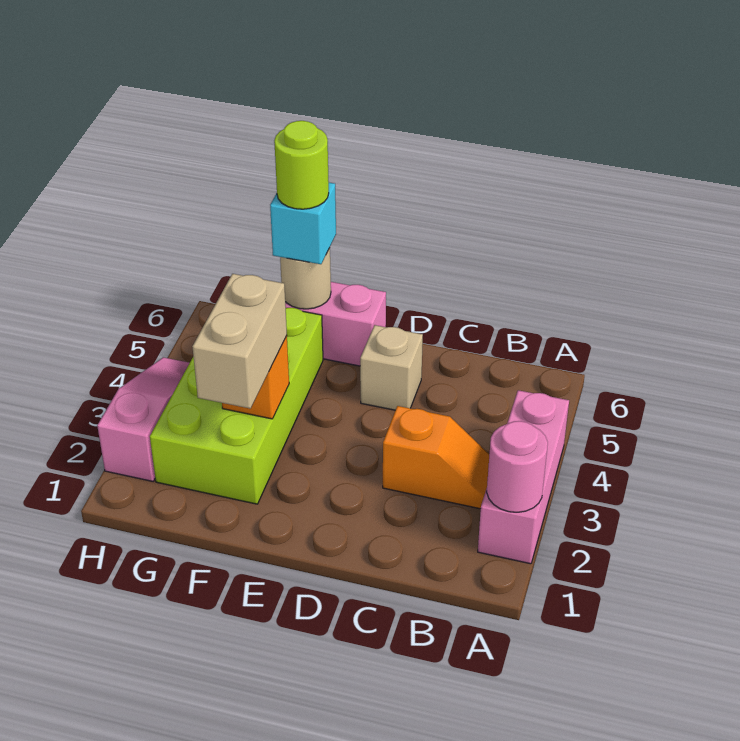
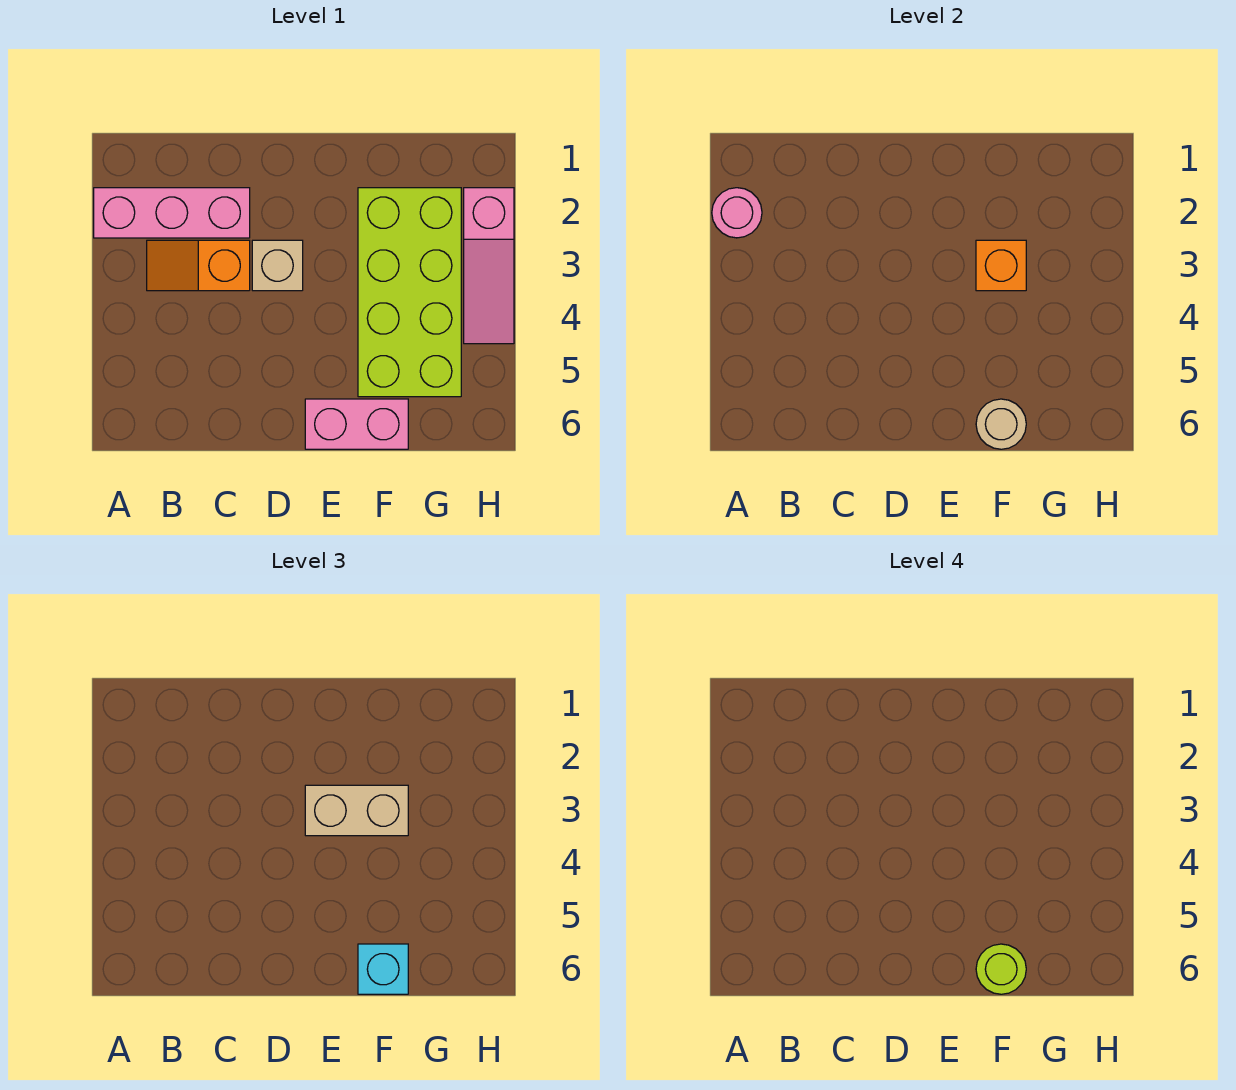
pink 1x3 brick [478,390,569,564] -> pink 1x3 brick turned to [94,188,250,238]
tan 1x1 brick [360,325,423,410] -> tan 1x1 brick moved to [252,240,303,291]
tan 1x2 brick [192,274,287,409] -> tan 1x2 brick turned to [305,785,408,836]

